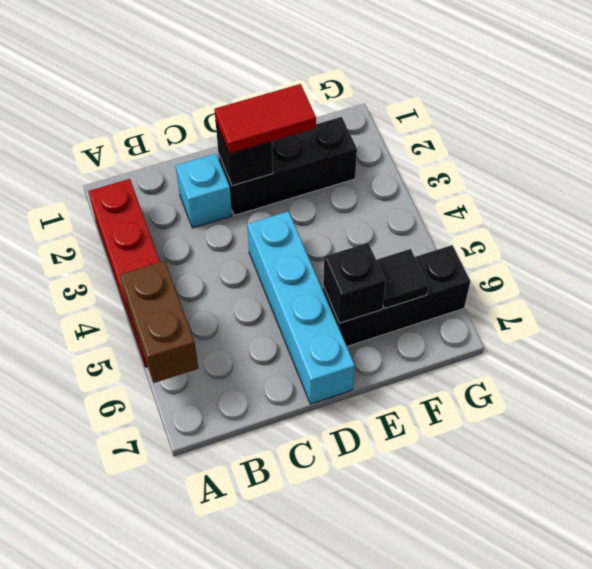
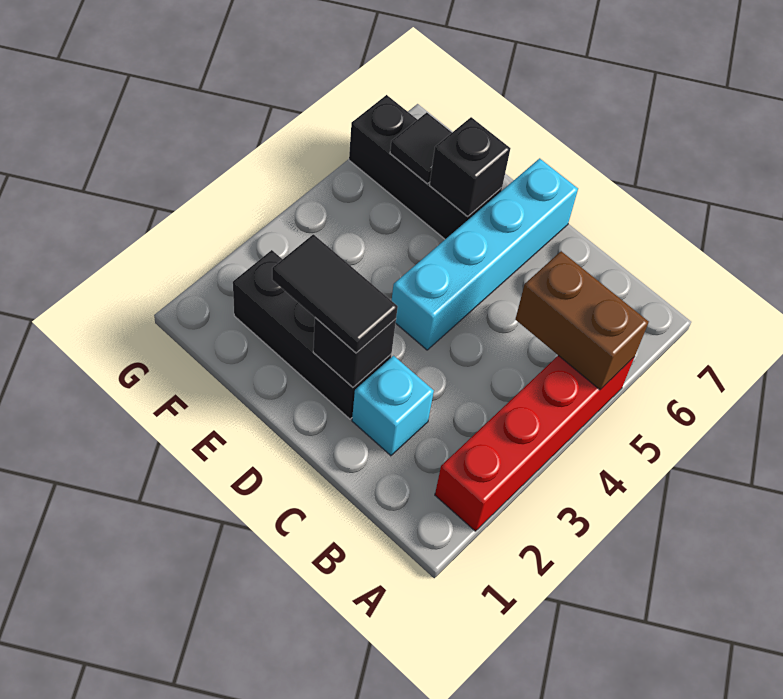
brown 1x2 brick [120,261,198,383] -> brown 1x2 brick turned to [515,251,649,390]
red 1x2 tile [214,84,316,154] -> black 1x2 tile [272,234,398,353]

